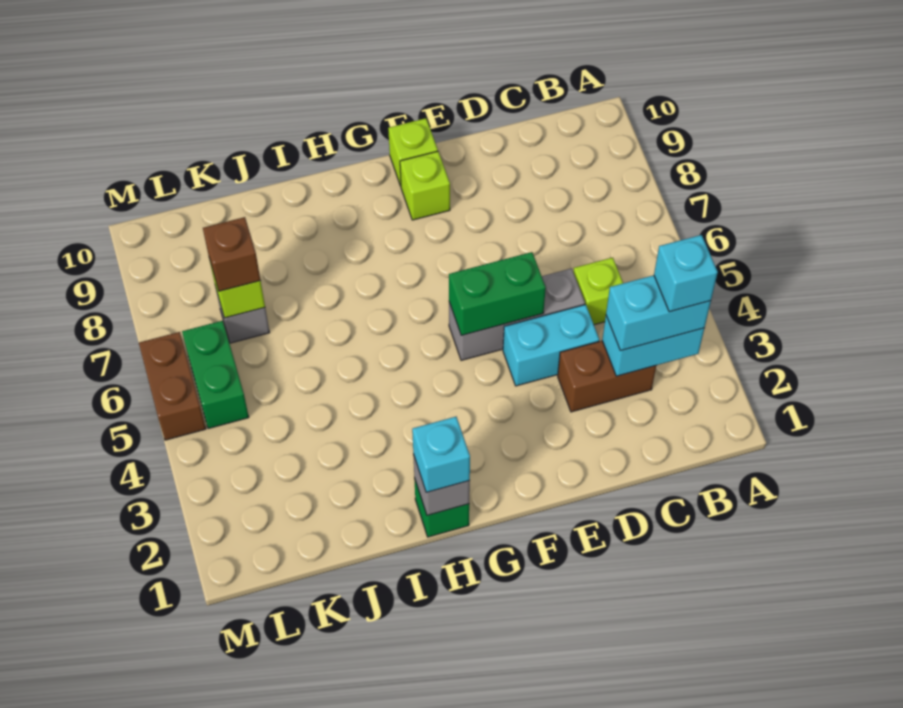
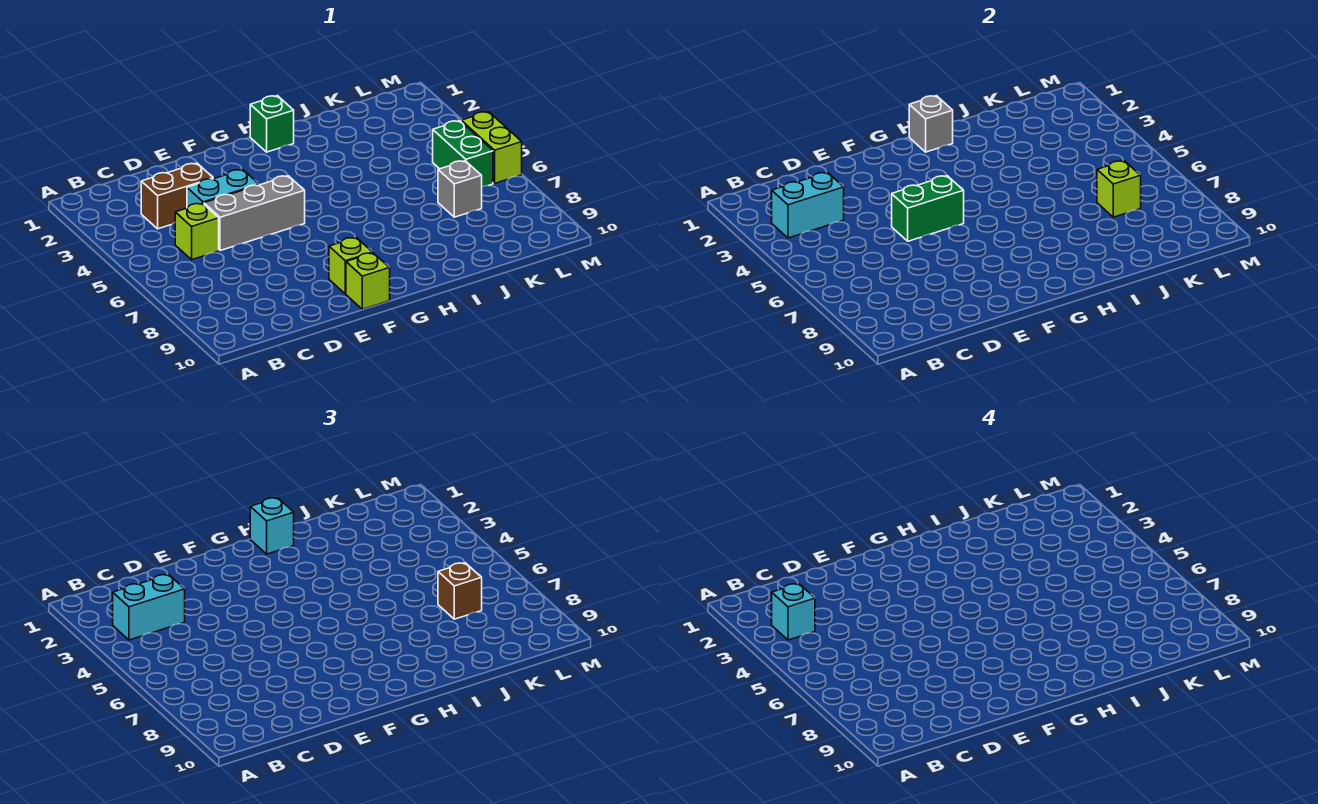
brown 1x2 brick [139,332,206,440] -> lime 1x2 brick [461,112,522,183]

